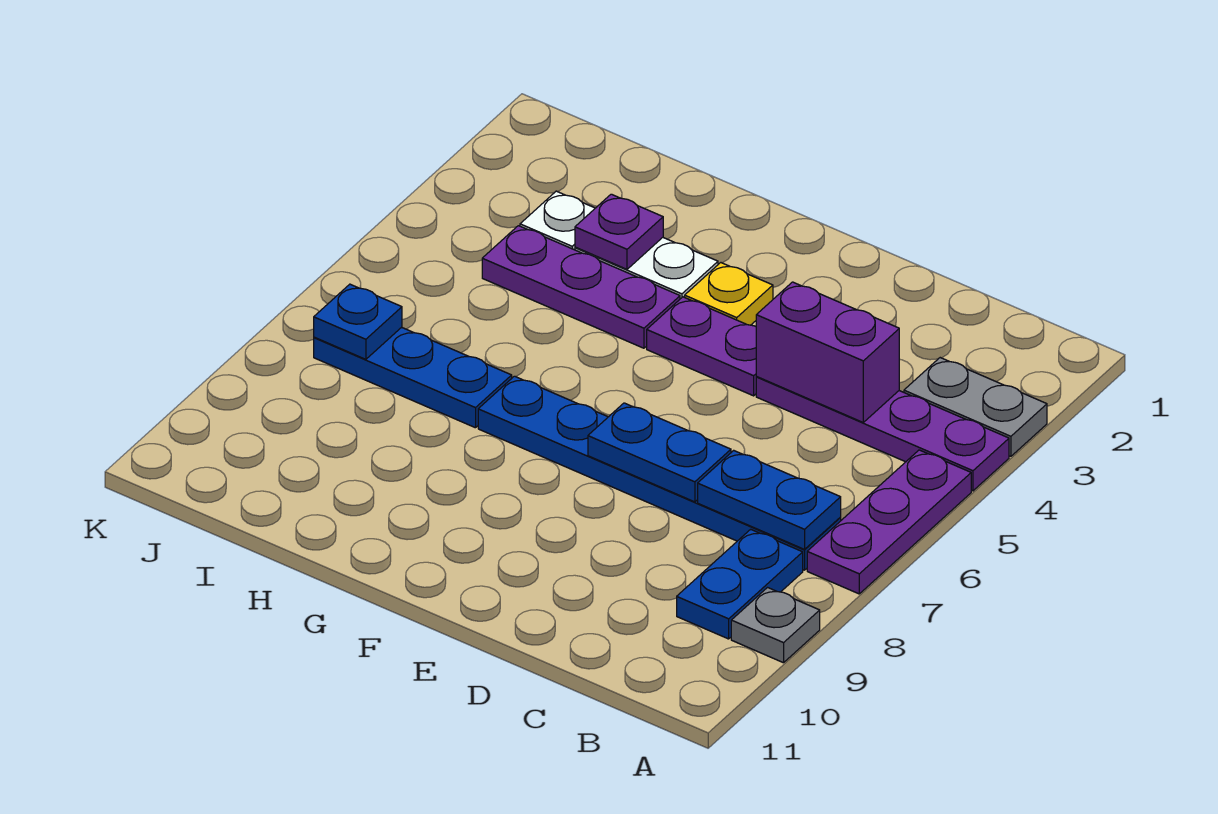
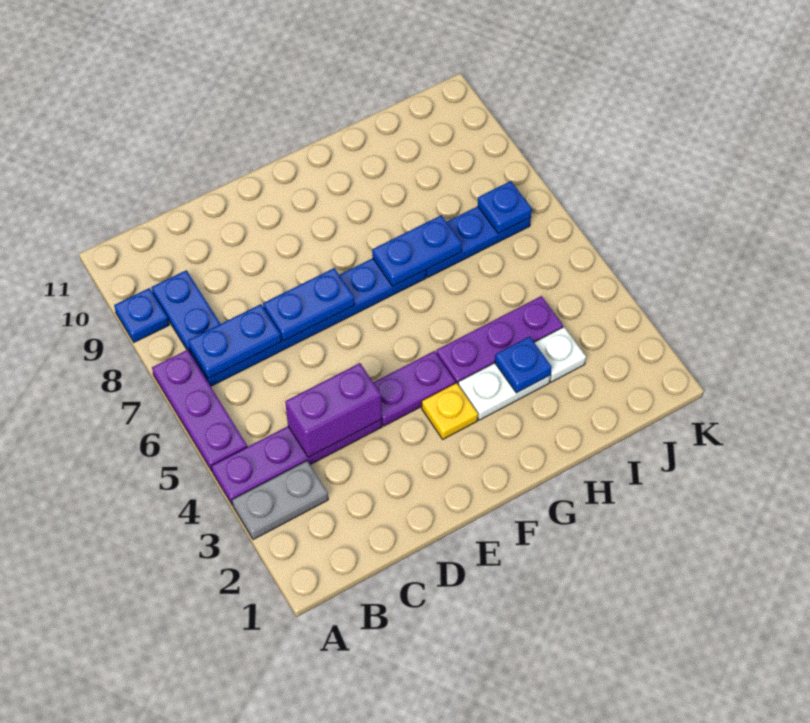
grey 1x1 plate [731,588,820,663] -> blue 1x1 plate [114,288,169,342]
none -> blue 1x2 plate [372,215,462,286]
purple 1x1 plate [575,194,663,269] -> blue 1x1 plate [495,337,552,393]

